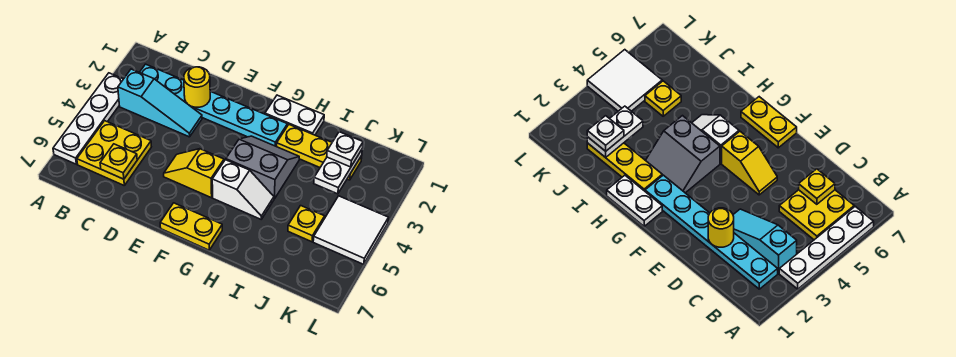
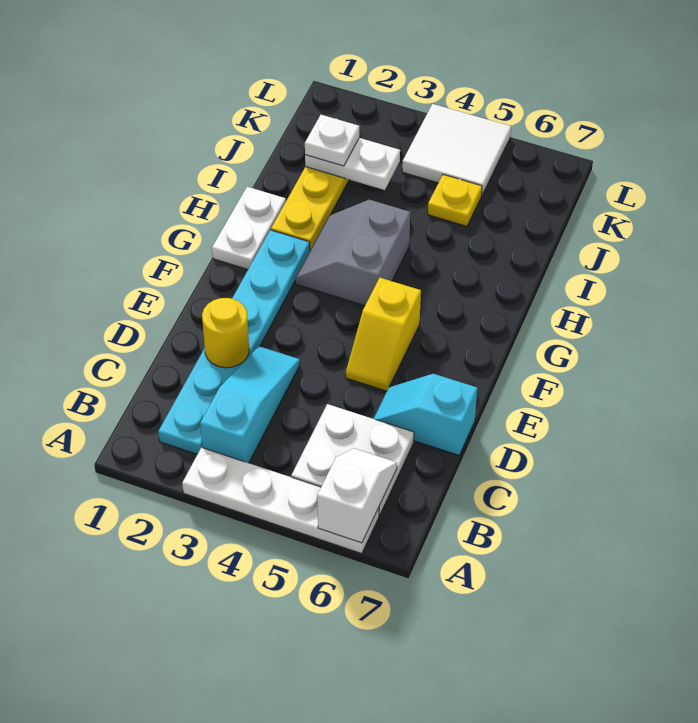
yellow 2x2 plate [77,121,151,185] -> white 2x2 plate [291,404,414,515]
yellow 1x1 plate [100,144,137,179] -> none
none -> cyan 1x2 slope [374,374,477,455]
yellow 1x2 plate [160,203,222,250] -> none
white 1x2 slope [212,160,274,219] -> white 1x2 slope moved to [317,448,397,543]

